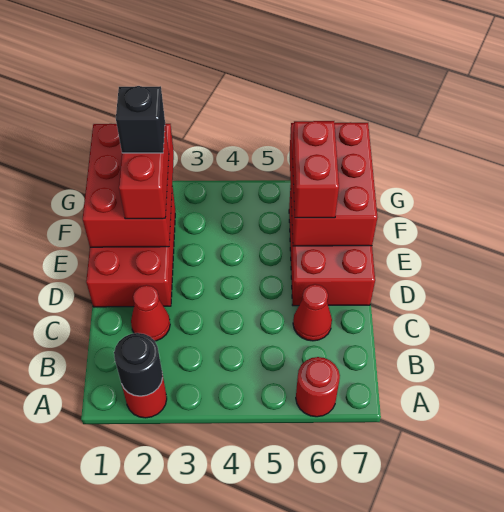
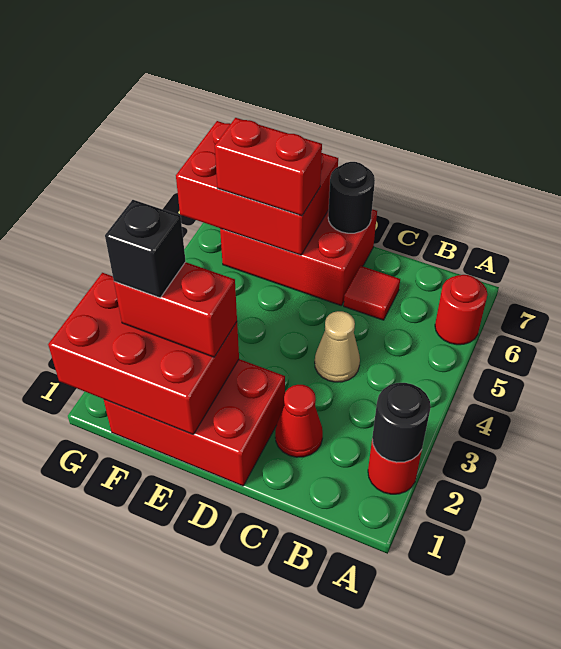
none -> tan 1x1 cone [315,311,360,382]
red 1x1 cone [293,284,332,341] -> red 1x1 tile [344,266,400,320]
none -> black 1x1 round brick [328,162,375,233]

